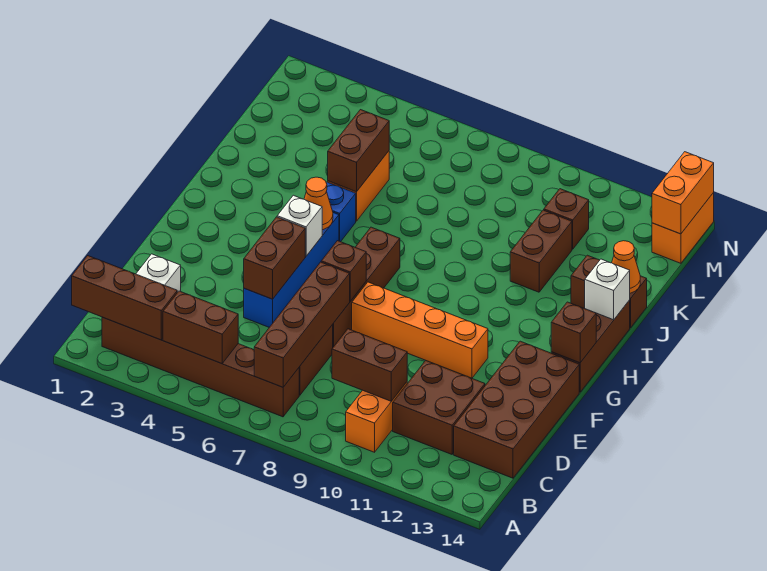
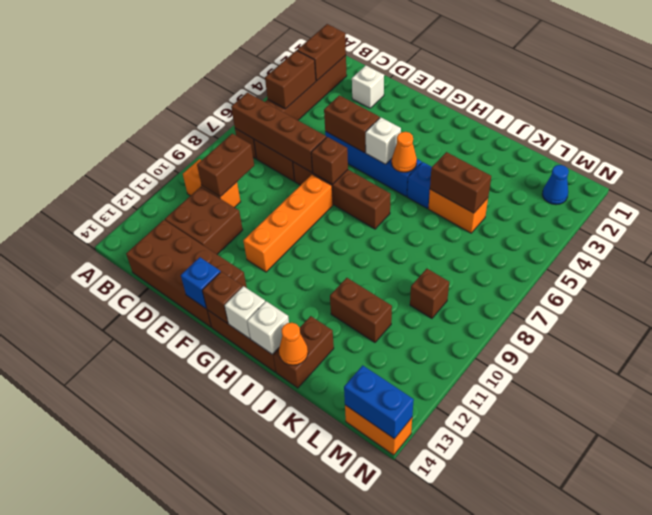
brown 1x3 brick [72,256,177,340] -> brown 1x2 brick [297,24,346,81]
none -> blue 1x1 brick [181,257,220,308]
none -> white 1x1 brick [224,286,265,339]
brown 1x1 brick [544,189,589,249] -> brown 1x1 brick moved to [410,269,449,318]
none -> blue 1x1 cone [542,165,569,205]
orange 1x2 brick [652,152,714,234] -> blue 1x2 brick [344,365,414,439]

